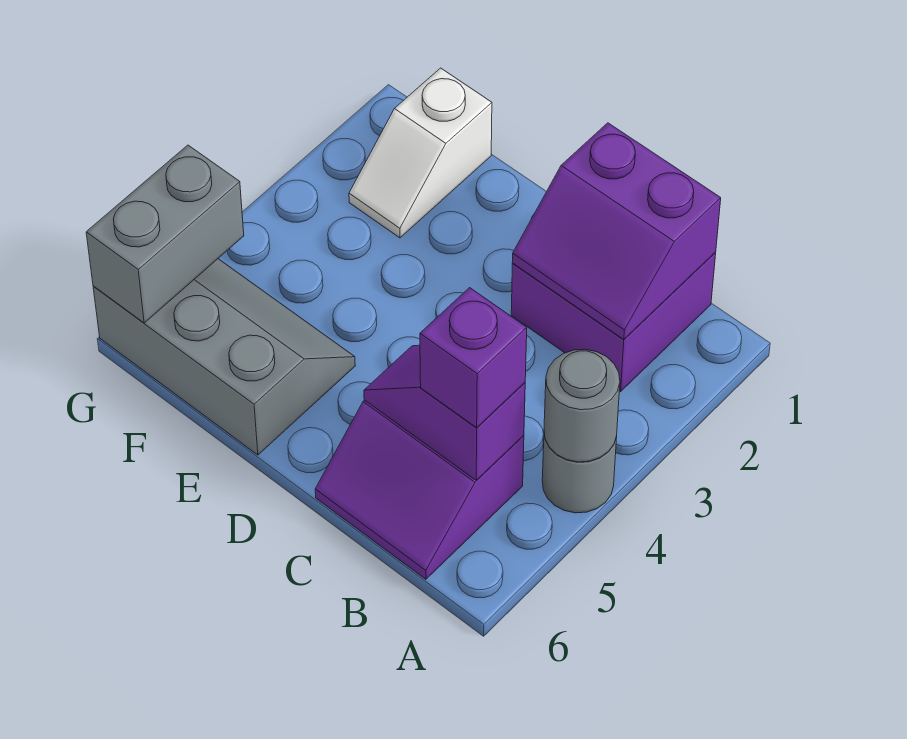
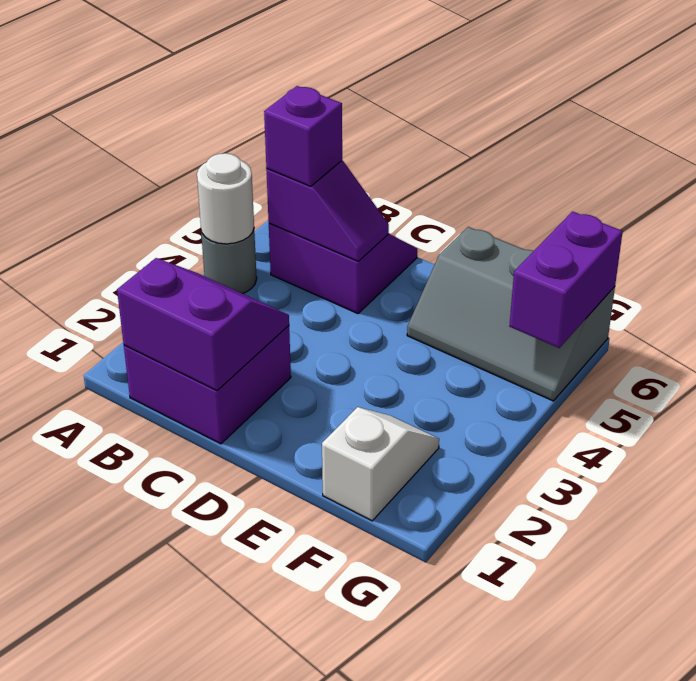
grey 1x1 round brick [544,349,620,462] -> white 1x1 round brick [197,153,254,244]
grey 1x2 brick [86,145,244,323] -> purple 1x2 brick [509,212,623,348]

